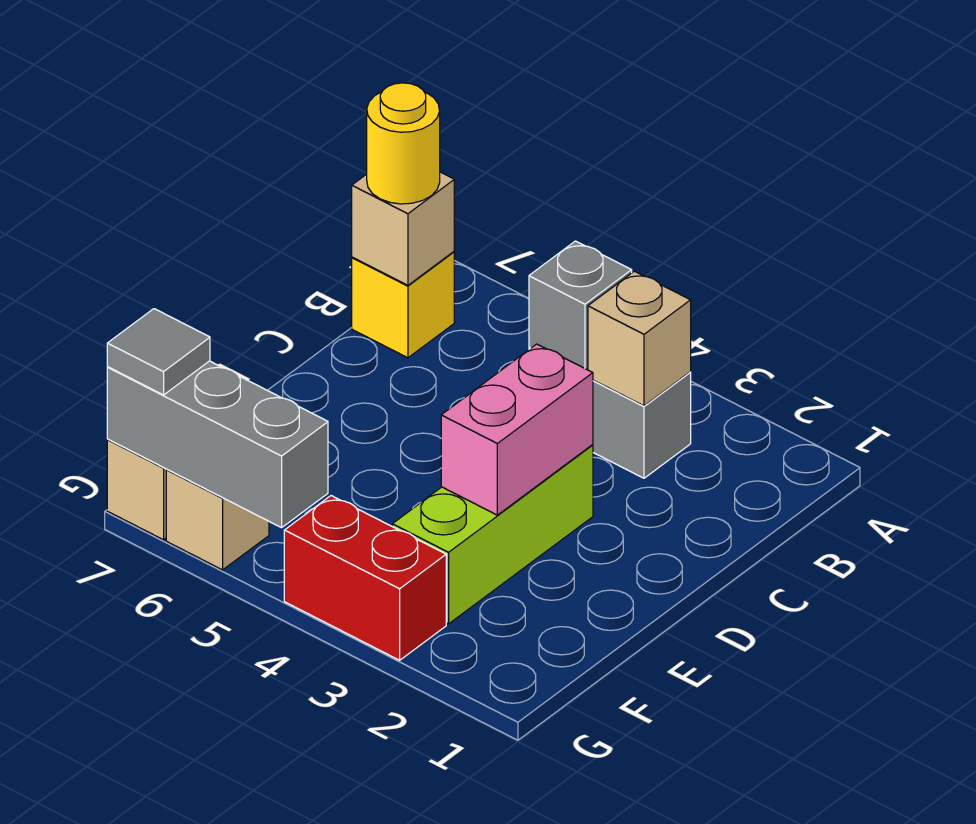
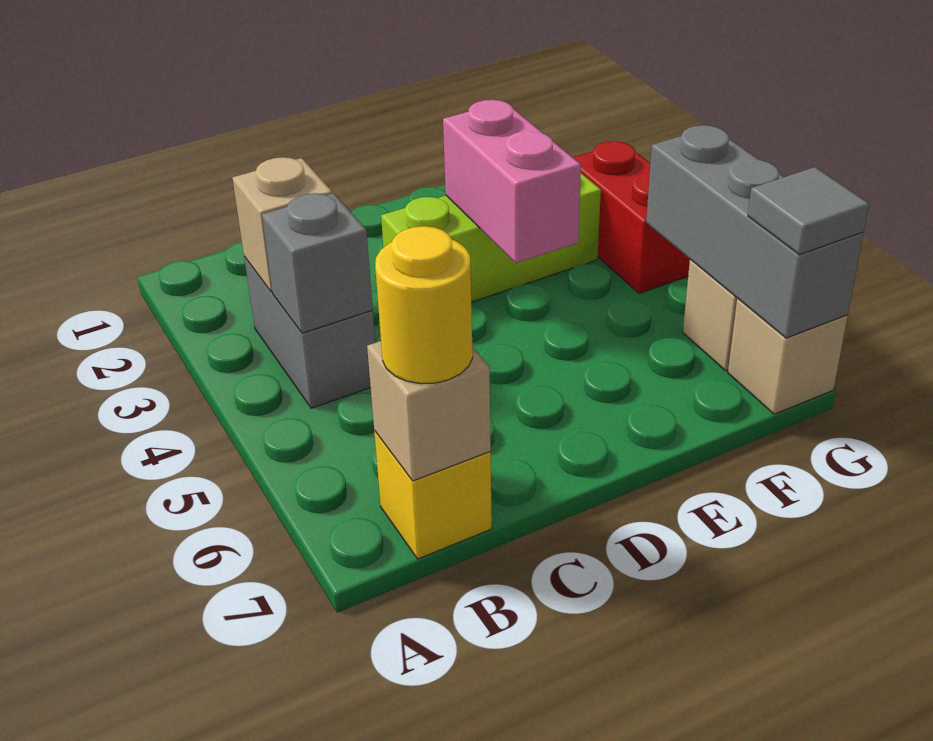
pink 1x2 brick [441,344,593,515] -> pink 1x2 brick turned to [443,100,581,263]

